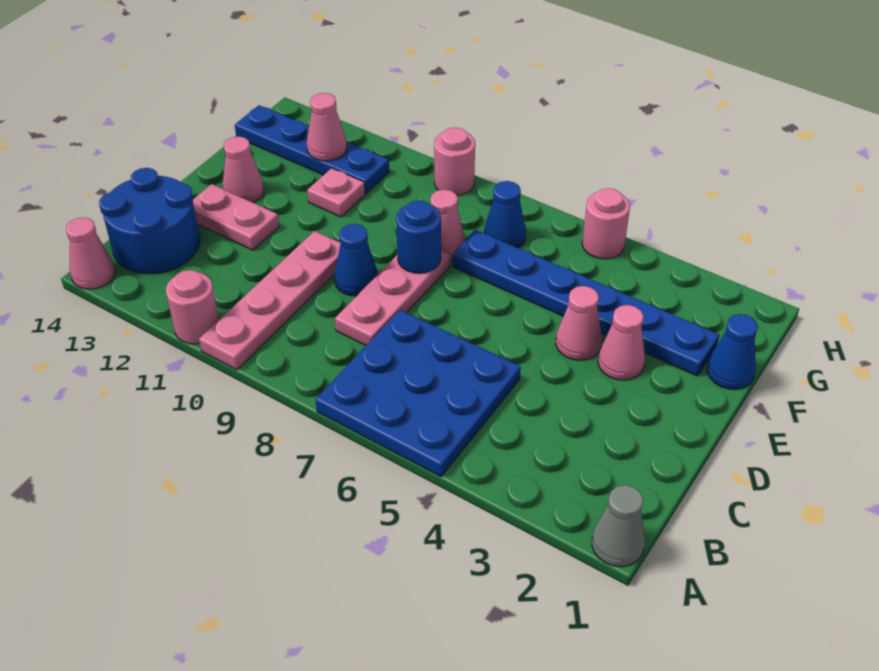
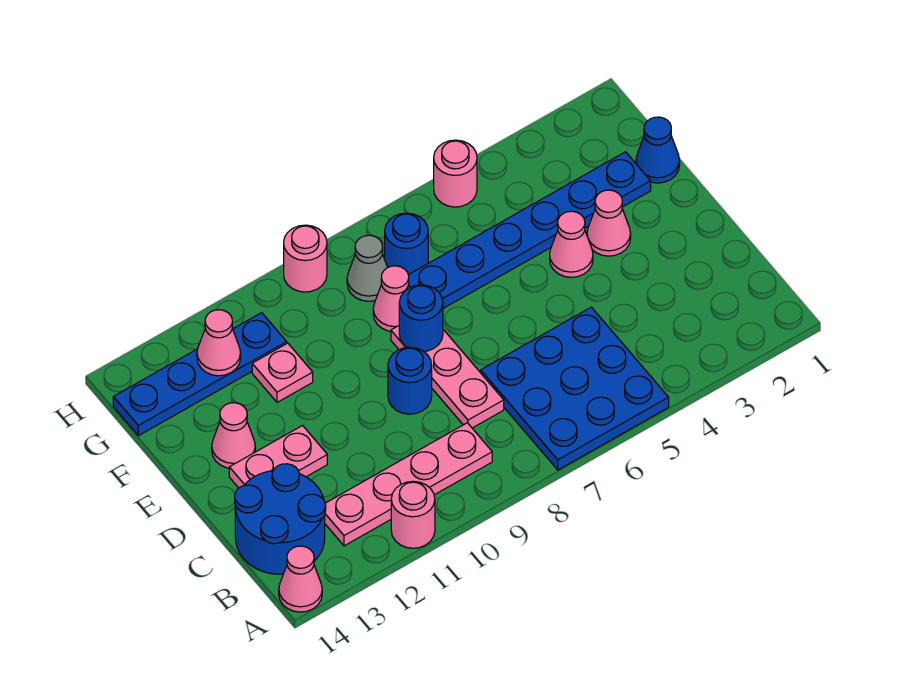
grey 1x1 cone [592,485,645,567] -> grey 1x1 cone moved to [347,235,388,301]
pink 1x4 plate [199,231,340,370] -> pink 1x4 plate turned to [325,423,492,546]
blue 1x1 cone [334,224,378,296] -> blue 1x1 round brick [388,347,432,414]
blue 1x1 cone [484,181,526,248] -> blue 1x1 round brick [385,213,428,275]

